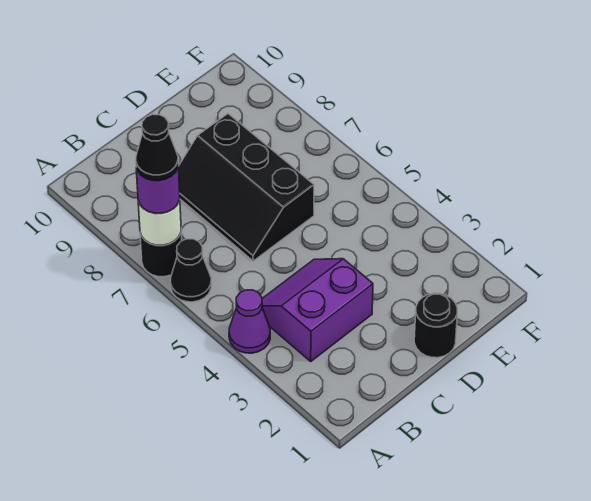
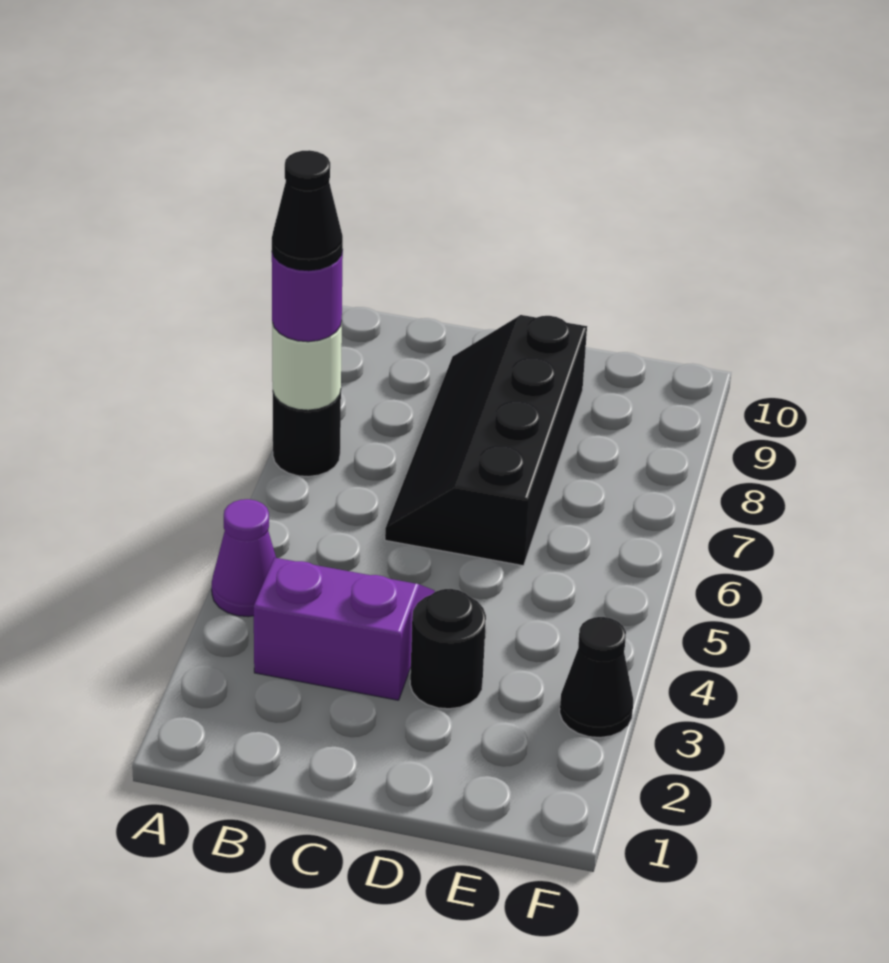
black 1x1 cone [170,239,211,302] -> black 1x1 cone moved to [560,617,633,738]
black 2x3 slope [178,114,314,261] -> black 2x4 slope [385,315,587,566]
black 1x1 round brick [414,293,457,358] -> black 1x1 round brick moved to [410,589,486,709]

